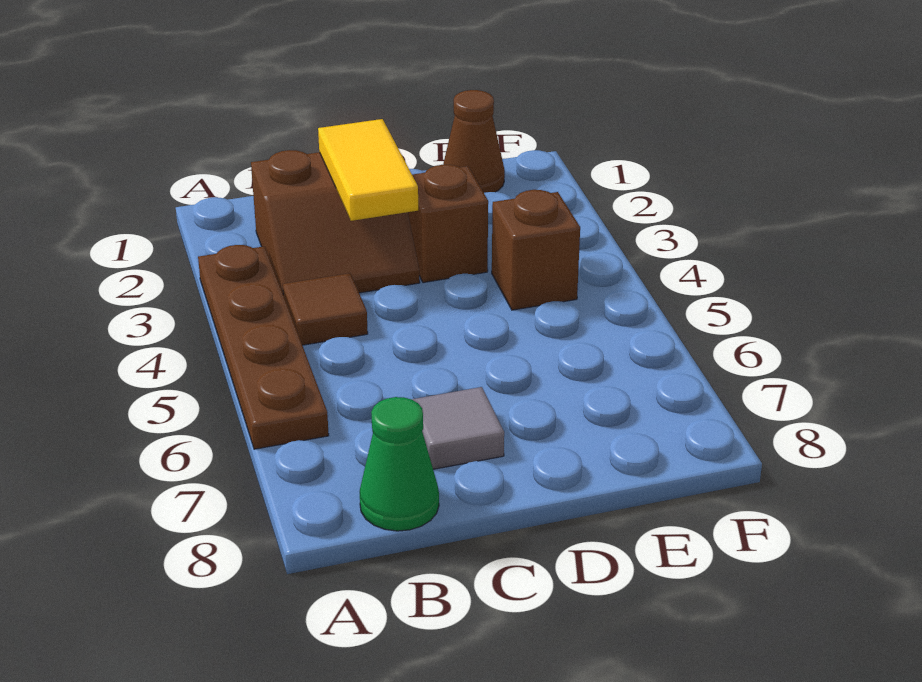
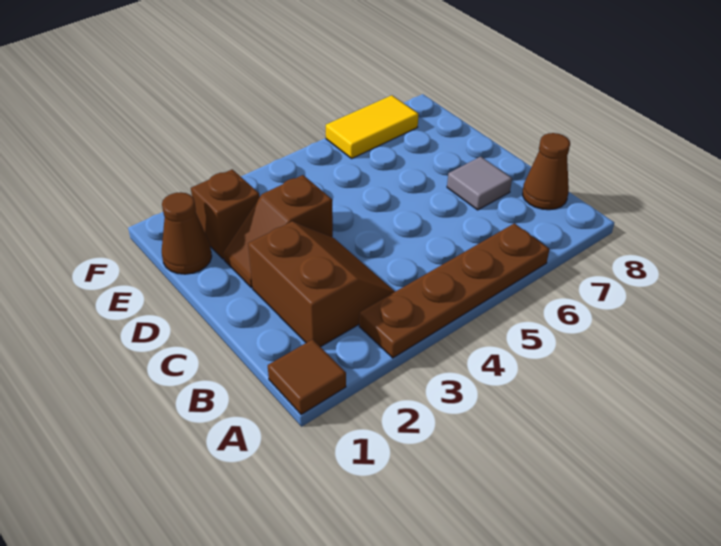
brown 1x1 tile [283,273,368,345] -> brown 1x1 tile moved to [268,339,346,415]
green 1x1 cone [360,397,439,531] -> brown 1x1 cone [523,133,570,210]
yellow 1x2 tile [318,119,418,221] -> yellow 1x2 tile moved to [326,95,419,158]
brown 1x1 brick [492,190,580,310] -> brown 1x1 brick moved to [191,169,260,259]

